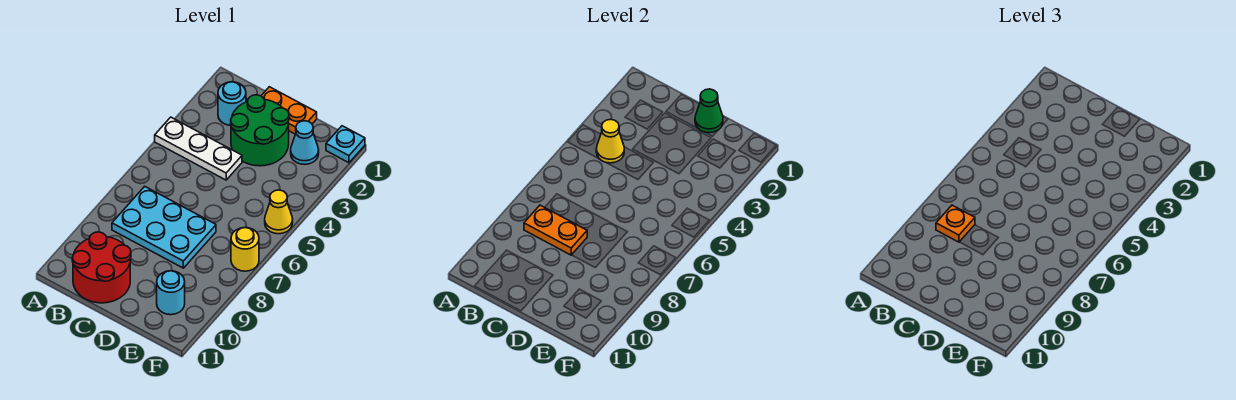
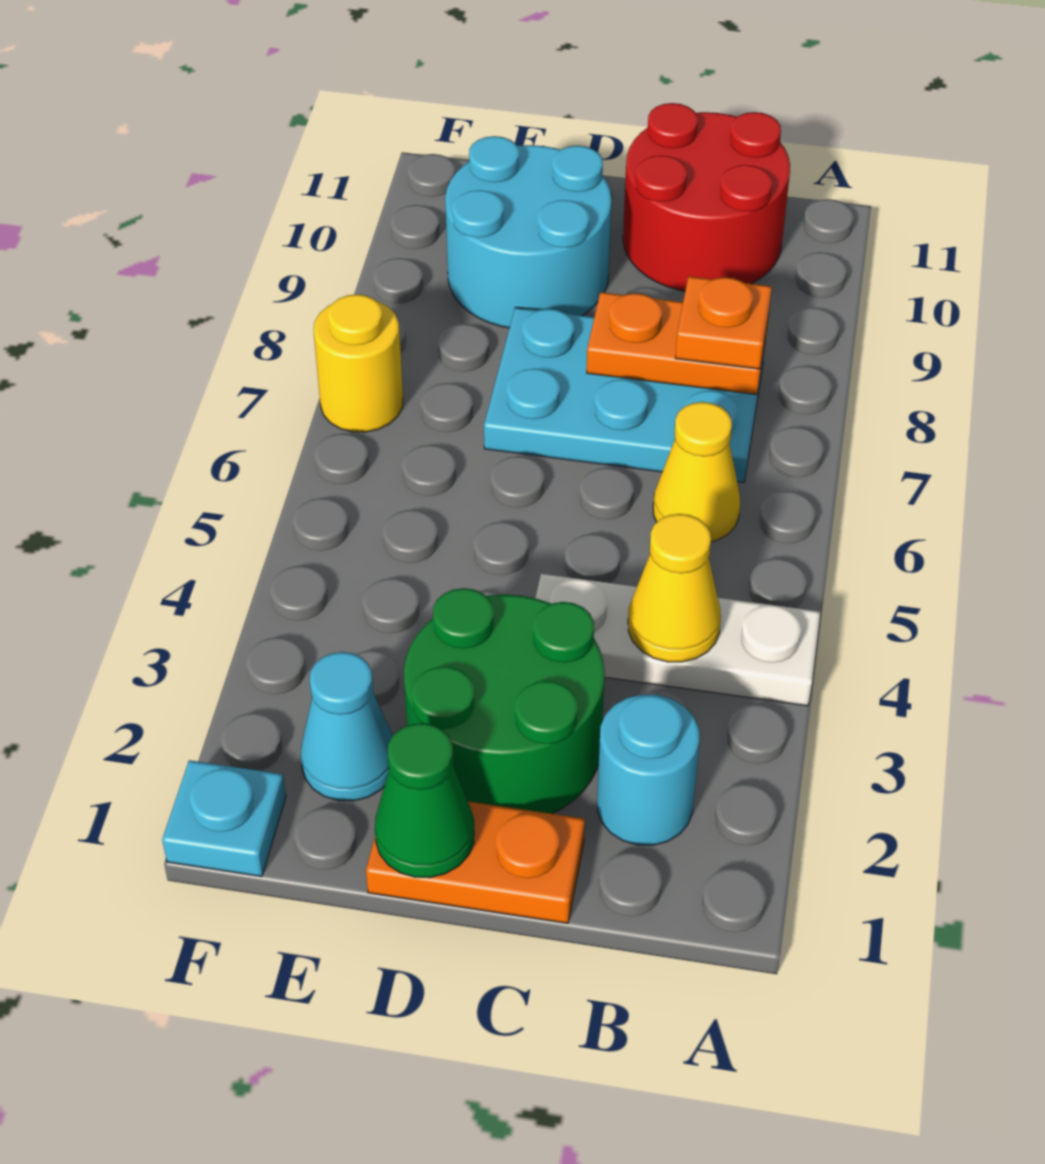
cyan 1x1 round brick [157,271,185,315] -> cyan 2x2 round brick [445,136,612,328]
yellow 1x1 cone [265,190,293,234] -> yellow 1x1 cone moved to [653,402,740,542]

